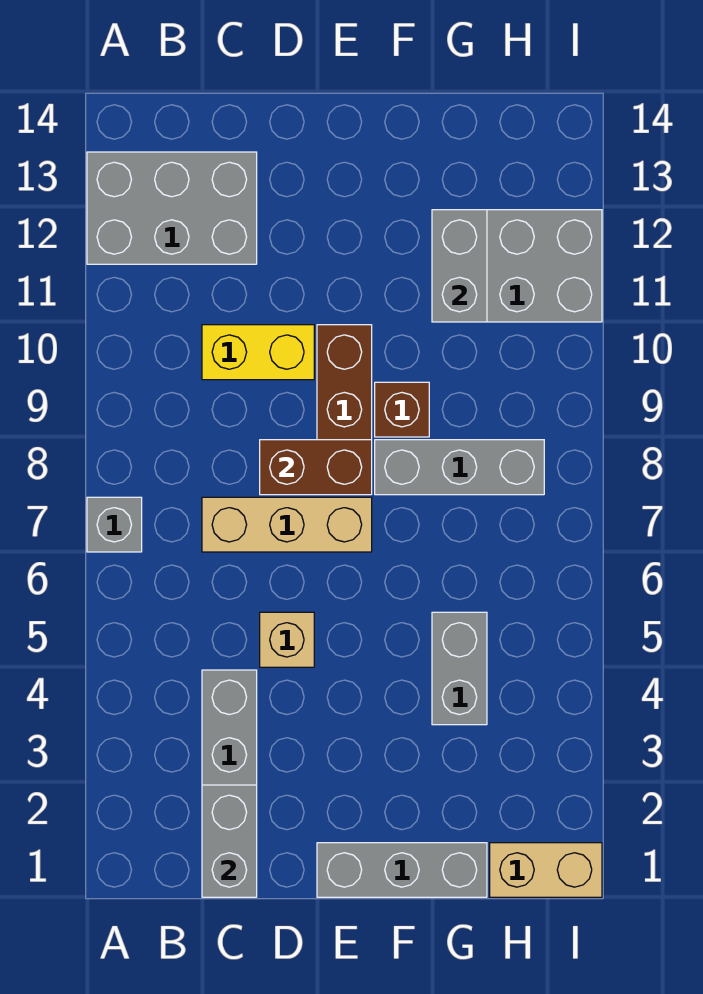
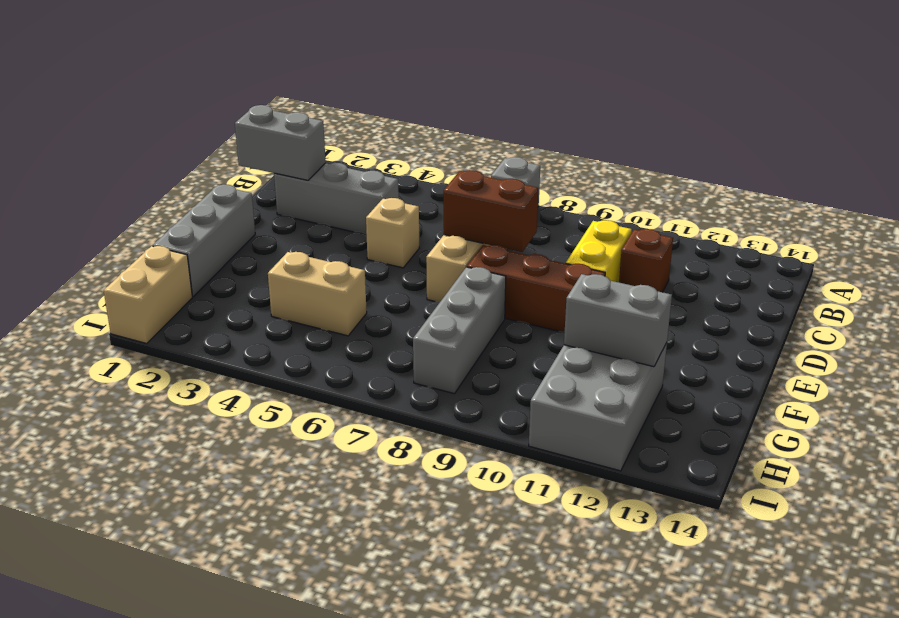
grey 2x3 brick [87,152,257,264] -> none
brown 1x2 brick [260,440,372,495] -> brown 1x2 brick turned to [444,170,538,252]
brown 1x1 brick [375,382,429,437] -> brown 1x1 brick moved to [619,229,673,292]
grey 1x2 brick [432,612,487,725] -> tan 1x2 brick [268,252,367,336]

